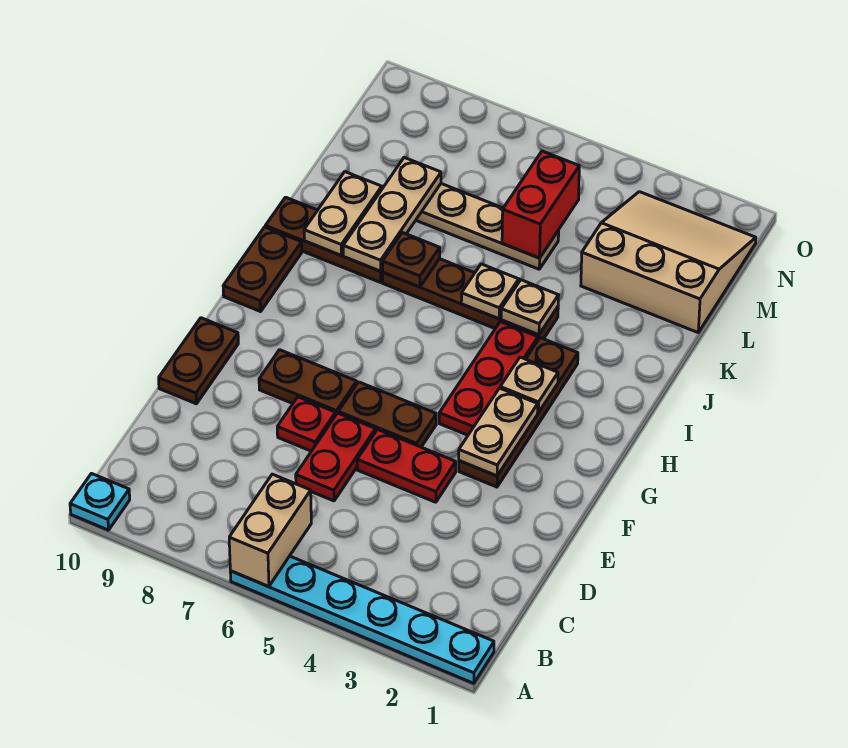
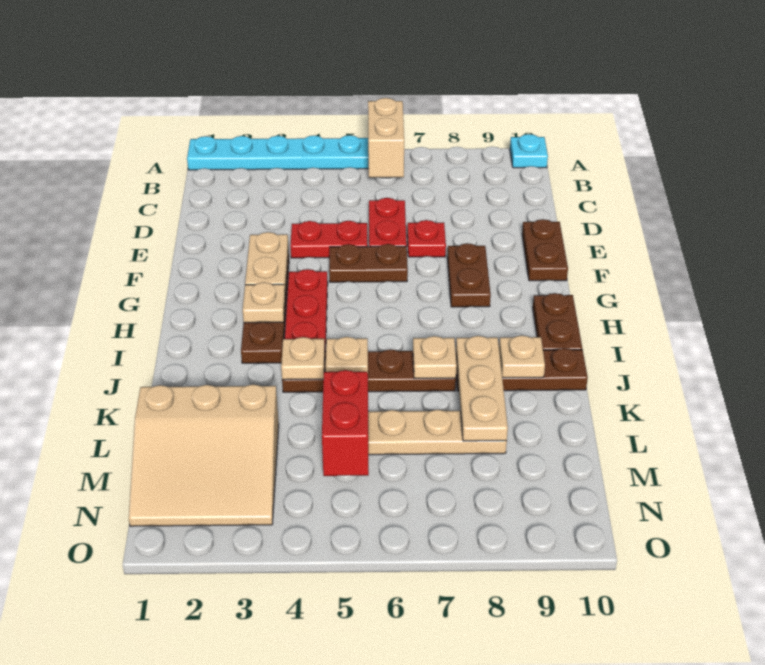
brown 1x2 plate [259,350,357,414] -> brown 1x2 plate turned to [447,243,491,307]
brown 1x1 plate [383,233,440,287] -> tan 1x1 plate [413,336,457,378]
tan 1x2 plate [304,172,382,256] -> tan 1x1 plate [499,335,545,378]

